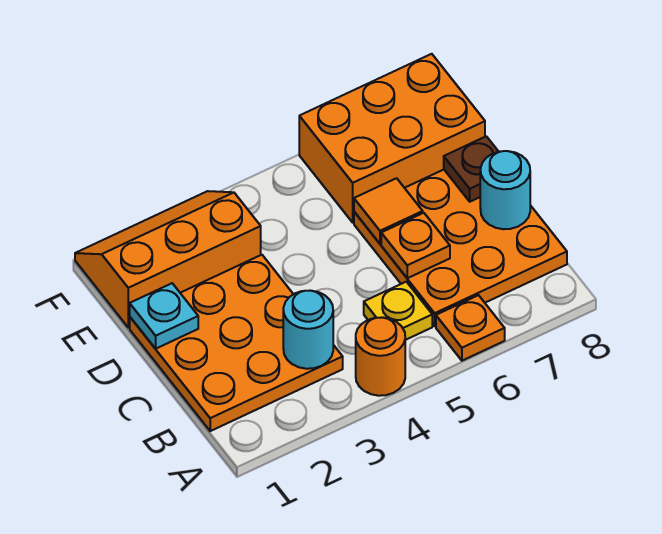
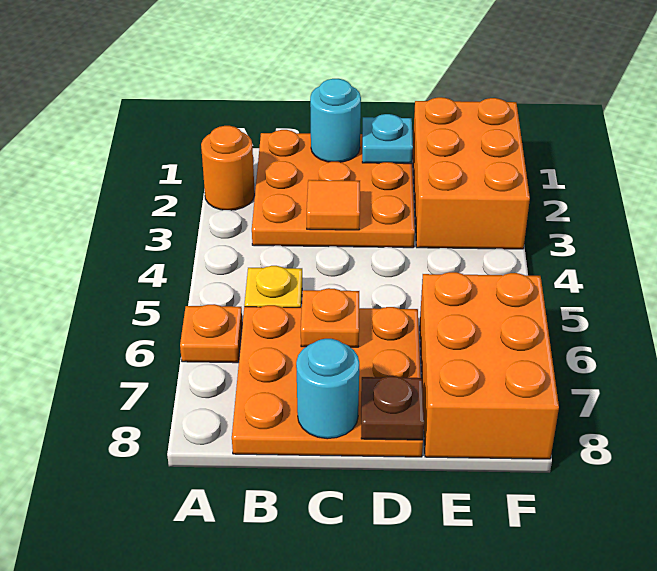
orange 1x1 round brick [356,317,405,396] -> orange 1x1 round brick moved to [201,126,255,210]
cyan 1x1 round brick [283,291,333,369] -> cyan 1x1 round brick moved to [310,79,361,162]
orange 1x1 tile [354,178,423,244] -> orange 1x1 tile moved to [307,180,360,230]
orange 2x3 slope [75,191,261,328] -> orange 2x3 brick [413,97,530,249]

